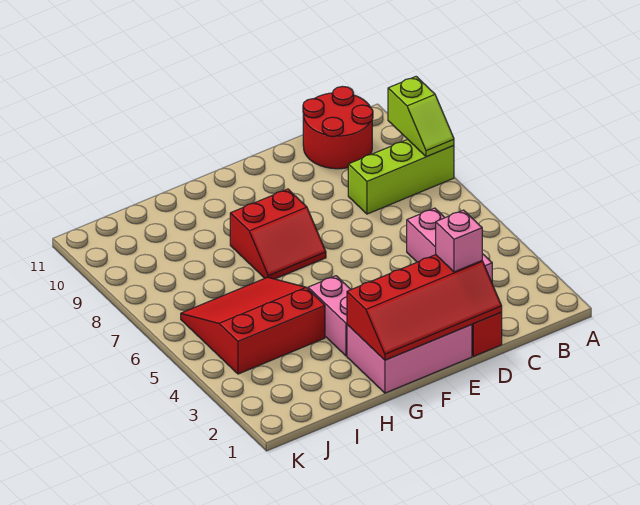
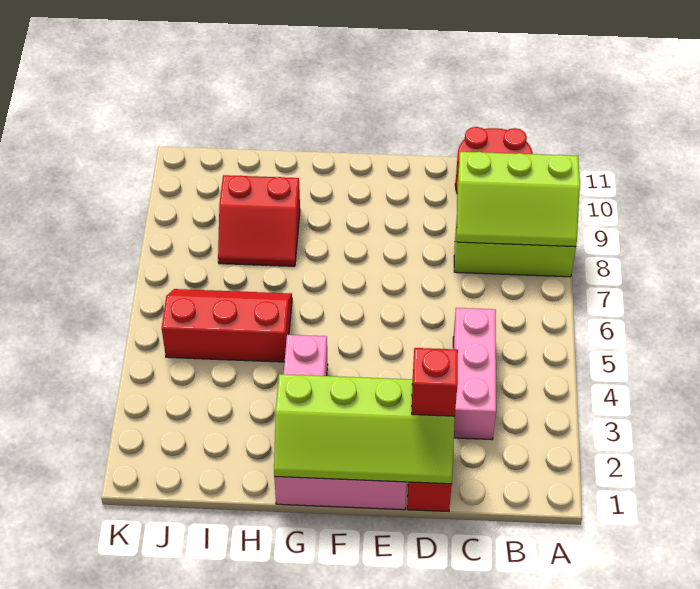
lime 1x2 slope [388,77,454,157] -> lime 2x3 slope [457,152,580,247]
red 2x4 slope [347,255,502,360] -> lime 2x4 slope [274,374,455,484]
pink 1x1 brick [436,210,482,272] -> red 1x1 brick [412,348,458,416]
red 2x2 slope [230,189,326,279] -> red 2x2 slope moved to [218,175,300,266]
red 3x3 slope [181,277,325,374] -> red 2x3 slope [162,289,292,362]

